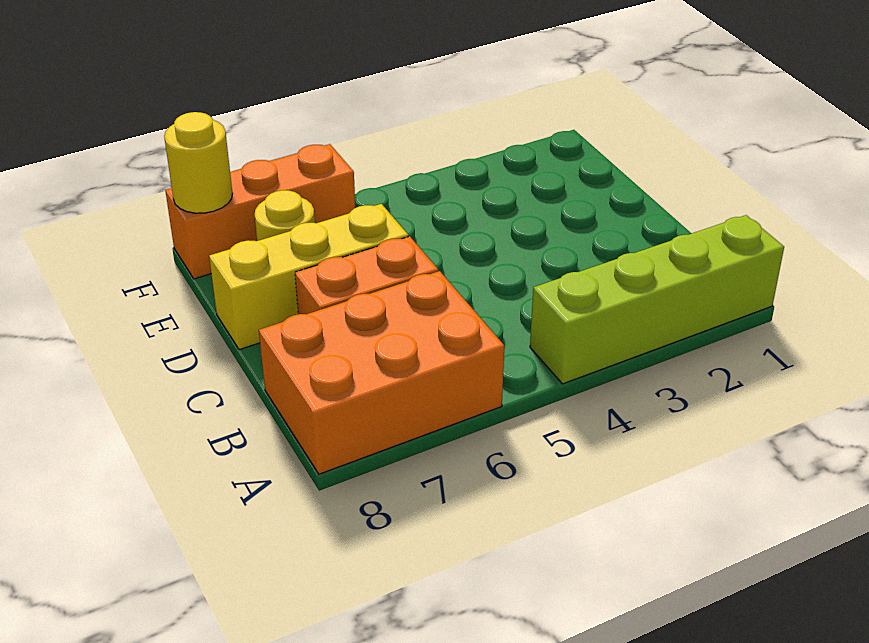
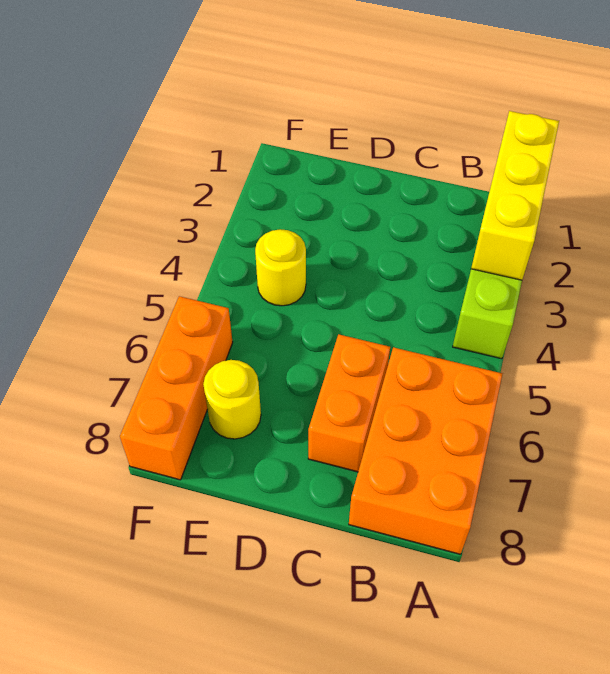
yellow 1x3 brick [209,204,408,350] -> yellow 1x3 brick moved to [471,111,559,280]
yellow 1x1 round brick [164,112,232,213] -> yellow 1x1 round brick moved to [255,229,306,306]

